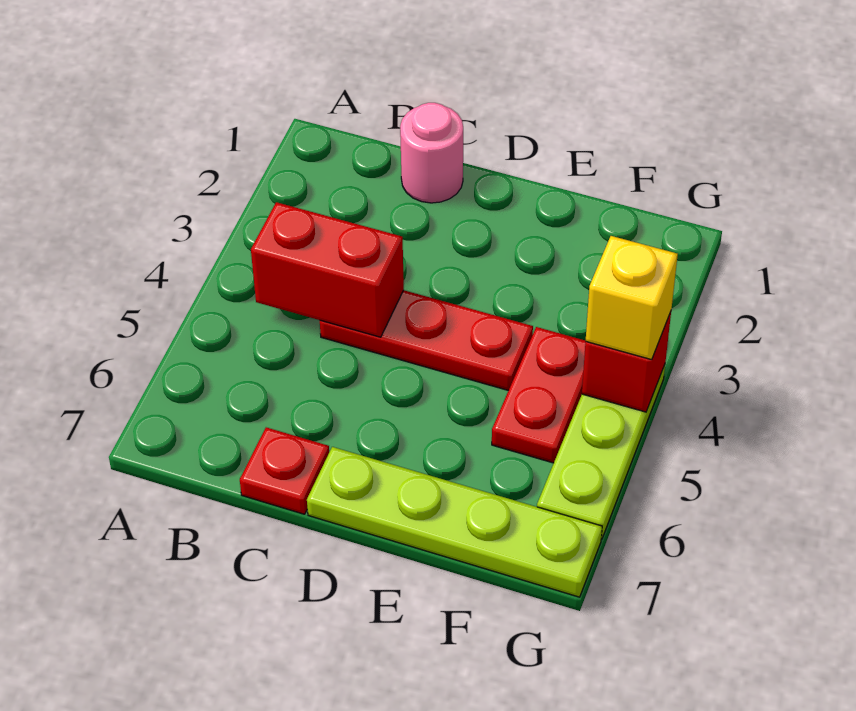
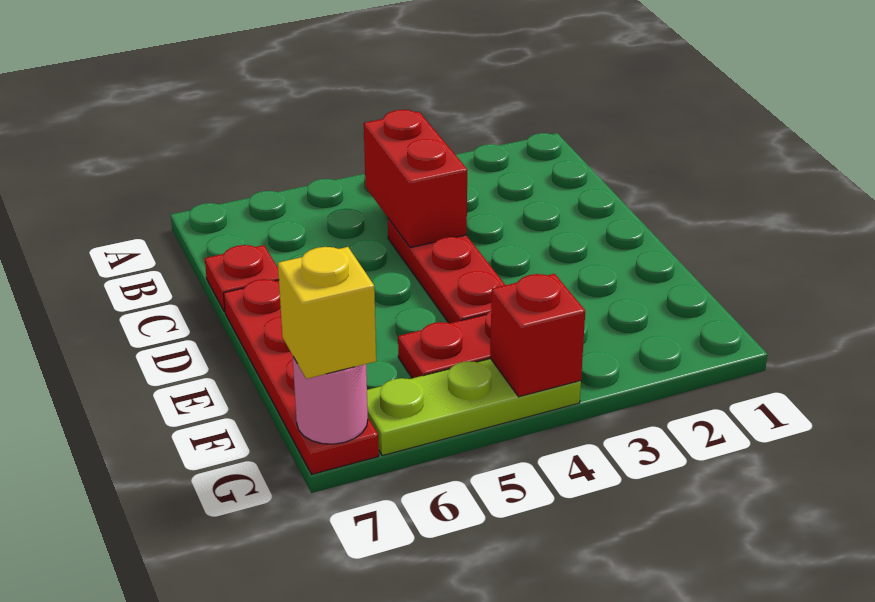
pink 1x1 round brick [400,103,463,203] -> pink 1x1 round brick moved to [293,357,368,444]
lime 1x4 plate [307,447,602,597] -> red 1x4 plate [224,279,379,474]
yellow 1x1 brick [585,236,678,360] -> yellow 1x1 brick moved to [278,247,376,379]

